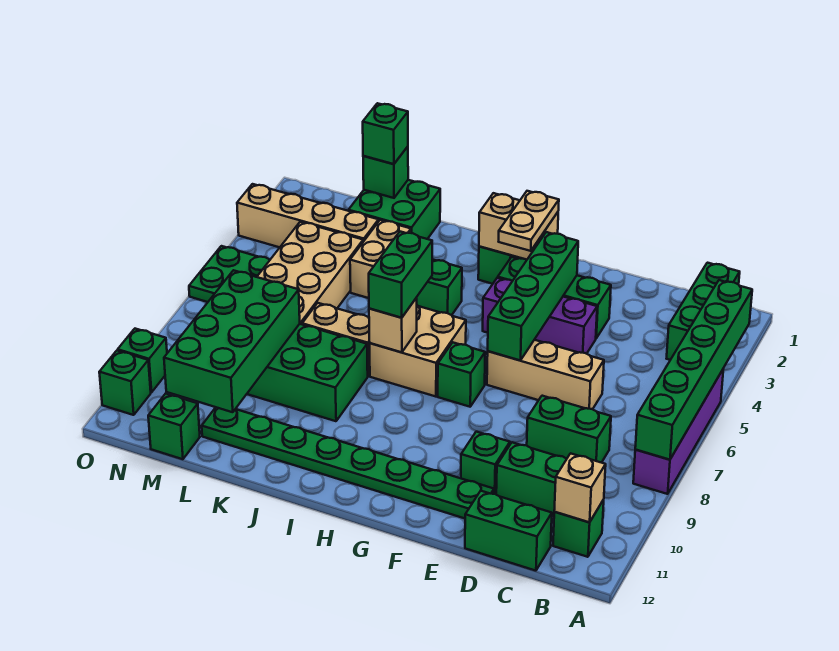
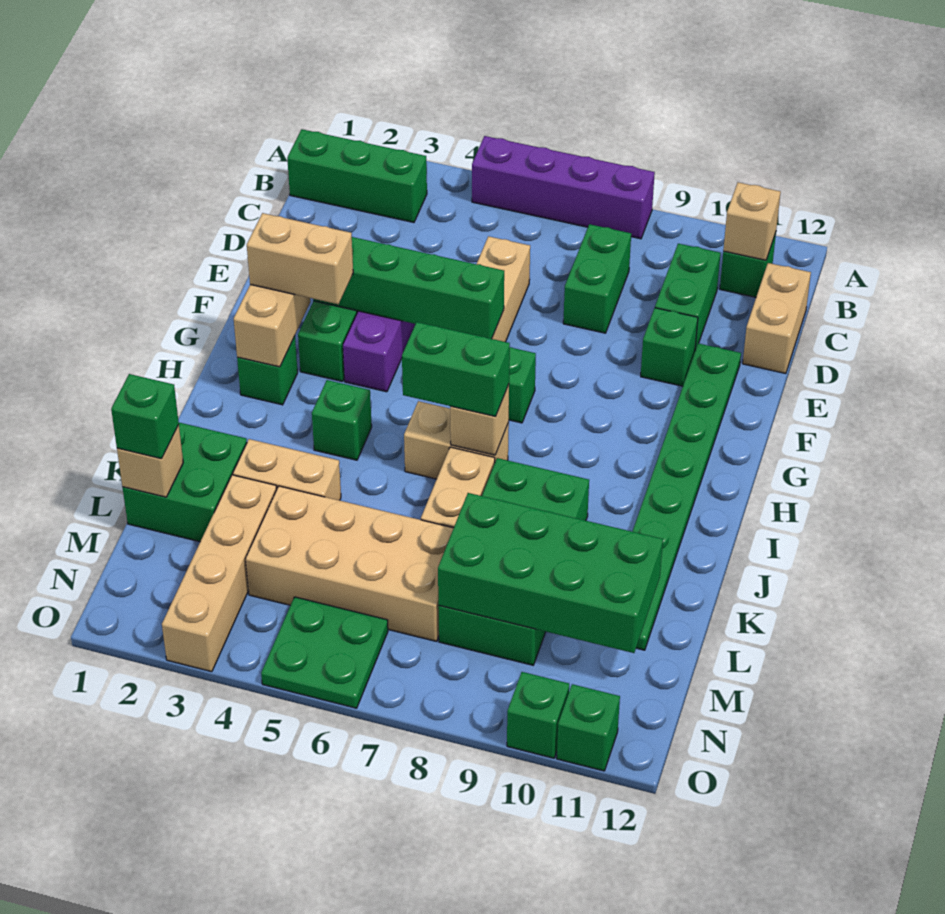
green 1x6 brick [635,280,752,460] -> none
green 1x2 brick [465,491,552,571] -> tan 1x2 brick [743,263,811,374]
tan 1x2 plate [499,191,559,251] -> tan 1x2 brick [247,213,353,304]
tan 2x2 brick [370,305,466,397] -> tan 1x2 brick [404,401,509,479]
green 1x1 brick [363,147,408,198] -> tan 1x1 brick [117,425,183,497]
green 1x1 brick [148,394,200,459] -> none

